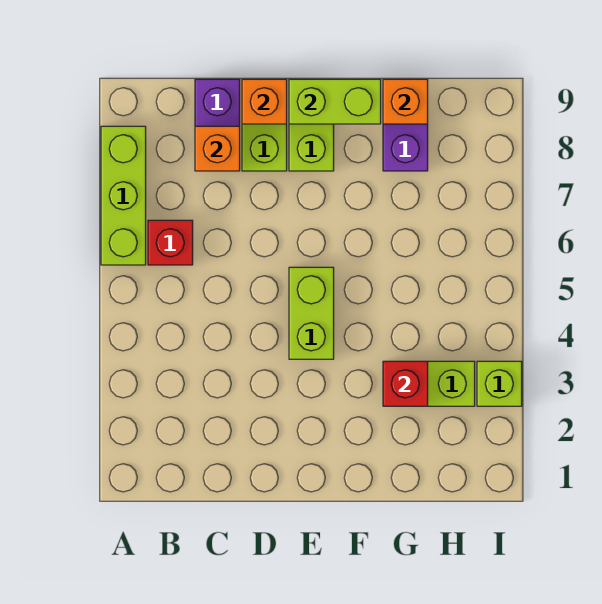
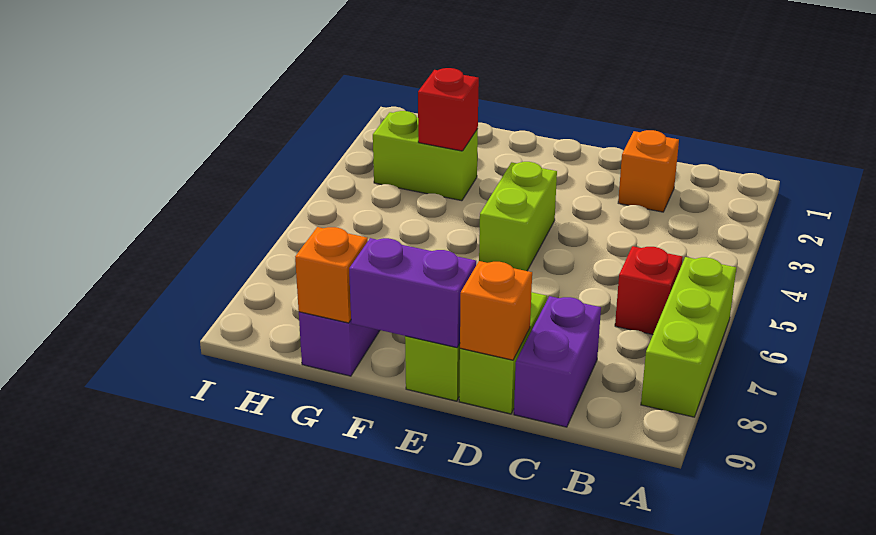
orange 1x1 brick [195,126,240,171] -> orange 1x1 brick moved to [618,130,679,212]
lime 1x2 brick [289,79,381,124] -> purple 1x2 brick [349,238,476,347]
lime 1x1 brick [477,361,522,406] -> none

